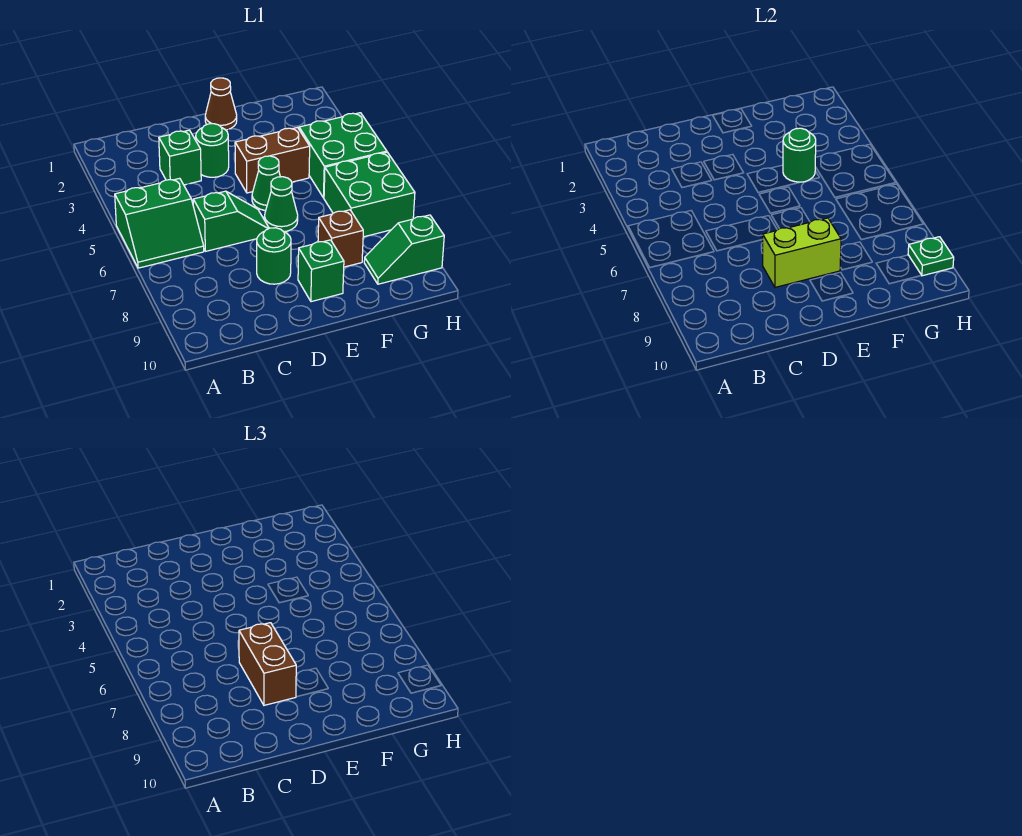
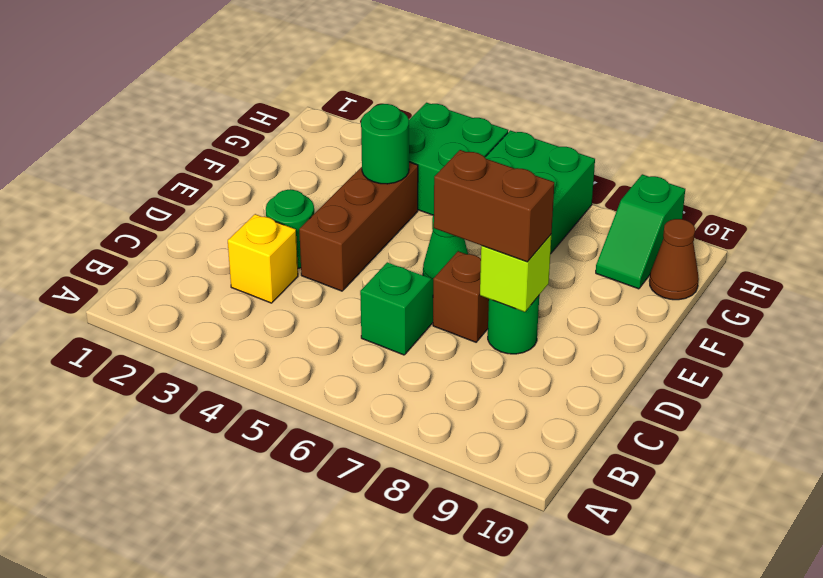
green 2x2 slope [115,178,204,268] -> none
green 1x1 brick [159,130,201,185] -> yellow 1x1 brick [228,214,298,303]
lime 1x2 brick [762,218,841,287] -> lime 1x1 brick [480,235,551,312]
brown 1x1 cone [205,78,237,130] -> brown 1x1 cone moved to [650,219,699,300]
brown 1x2 brick [235,127,310,193] -> brown 1x3 brick [299,162,418,291]
green 1x1 cone [252,156,280,210] -> none
green 1x1 brick [298,240,344,302] -> none
brown 1x1 brick [318,210,363,267] -> brown 1x1 brick moved to [433,251,489,342]
green 1x1 plate [908,237,954,276] -> none

